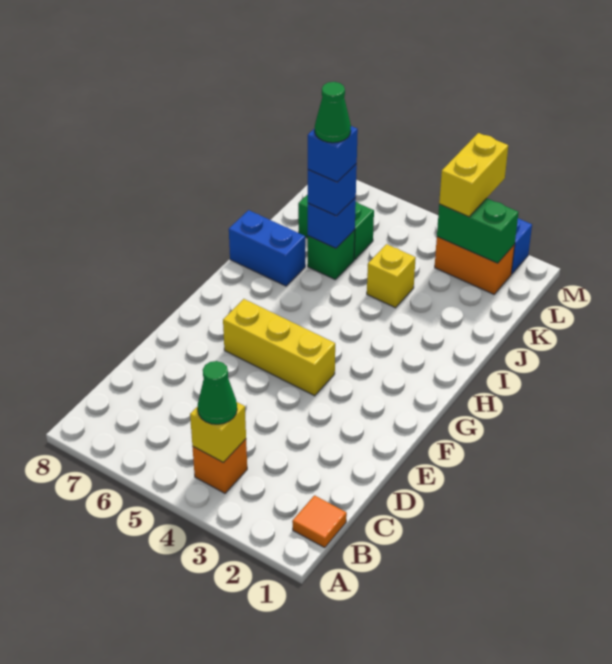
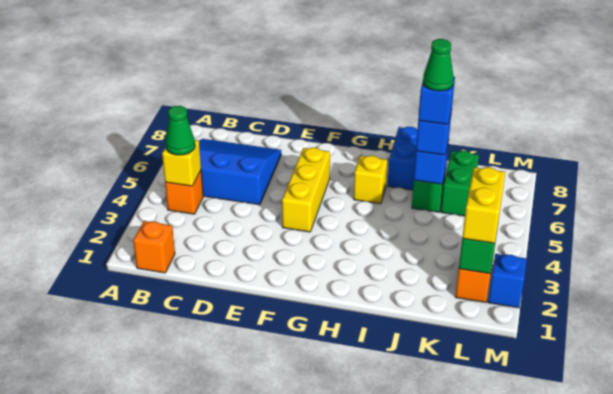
orange 1x1 tile [292,495,347,547] -> orange 1x1 brick [133,221,175,273]
none -> blue 3x3 slope [199,139,281,205]
yellow 1x1 brick [367,244,416,308] -> yellow 1x1 brick moved to [354,156,387,204]
yellow 1x2 brick [439,133,508,217] -> yellow 1x2 brick turned to [462,167,505,244]

